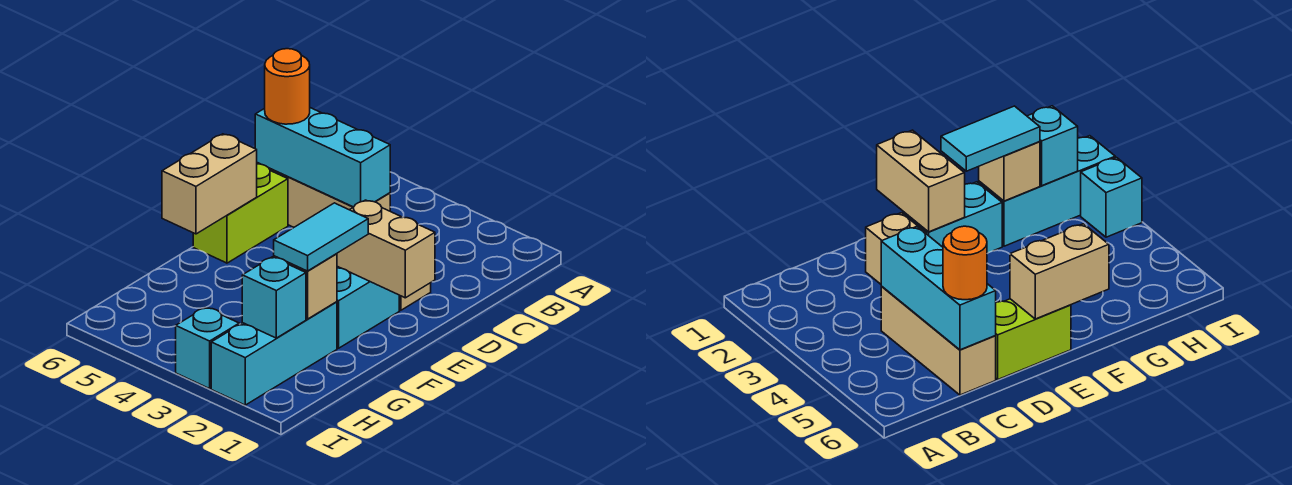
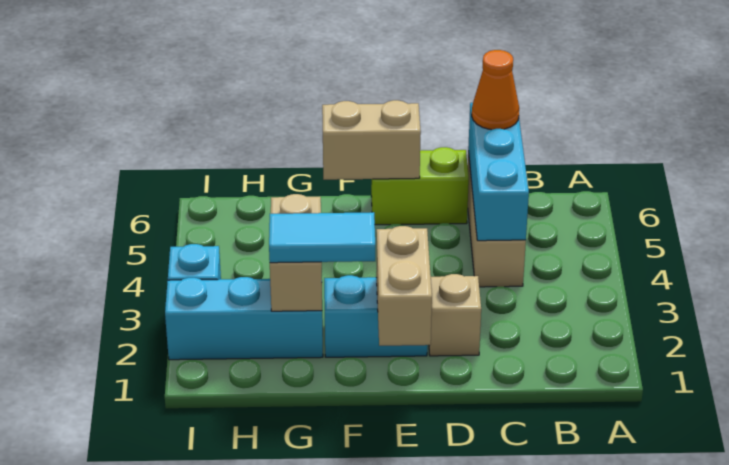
orange 1x1 round brick [265,49,310,124] -> orange 1x1 cone [472,50,519,130]
tan 1x1 brick [274,254,337,319] -> tan 1x2 brick [270,194,322,311]
cyan 1x1 brick [242,257,306,338] -> none

